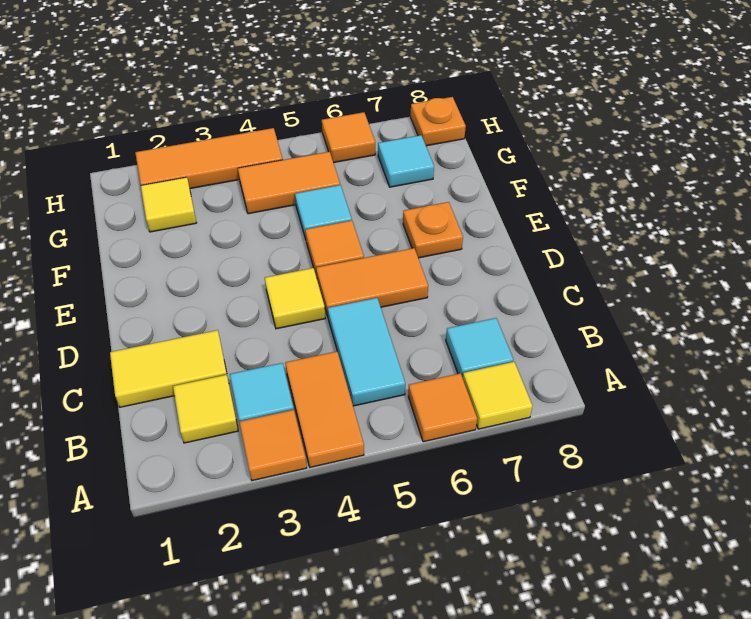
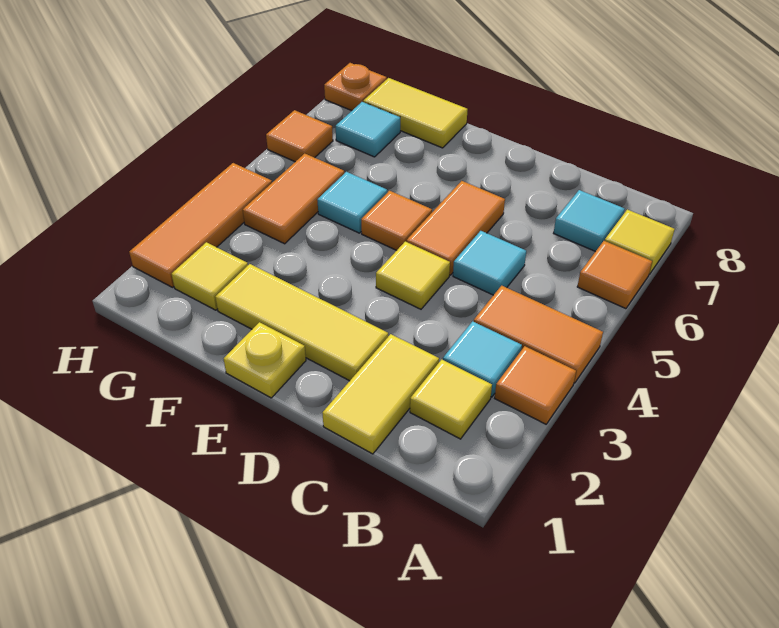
cyan 1x2 tile [328,298,405,406] -> cyan 1x1 tile [453,231,526,295]
none -> yellow 1x3 tile [215,264,388,381]
none -> yellow 1x1 plate [224,322,306,398]
orange 1x1 plate [403,202,463,258] -> none
none -> yellow 1x2 tile [363,78,468,148]

